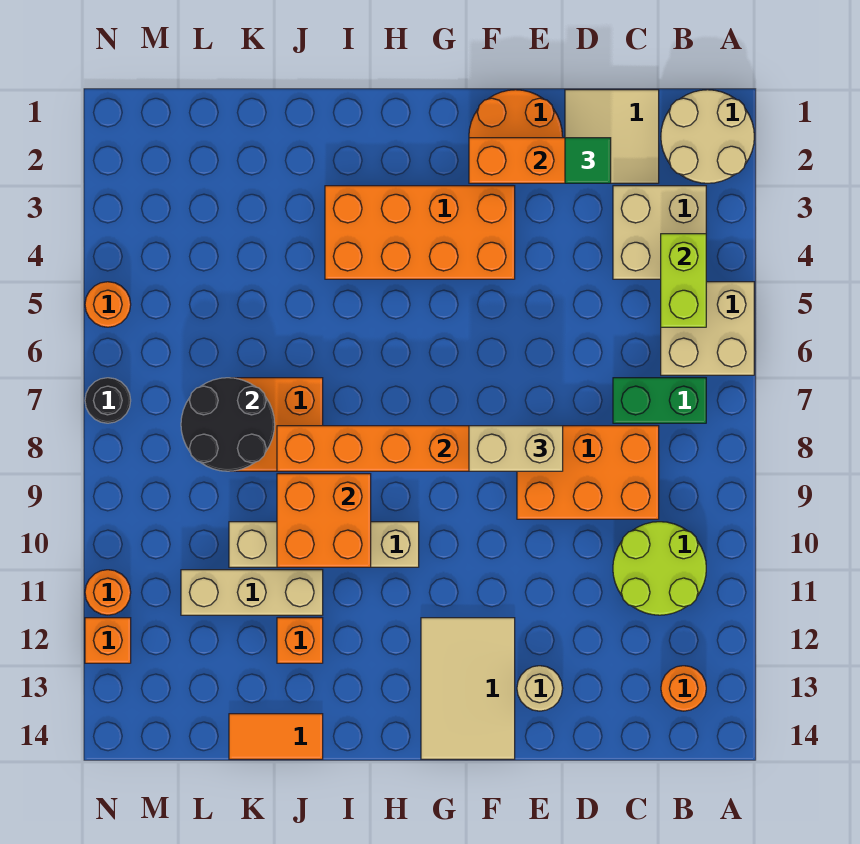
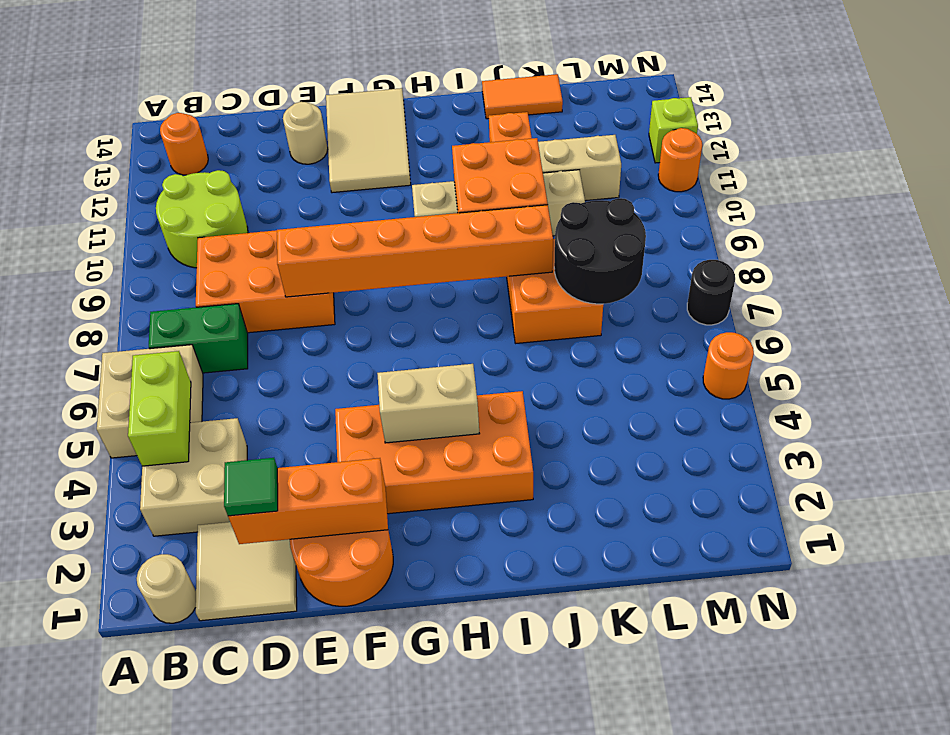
tan 2x2 round brick [661,90,754,183] -> tan 1x1 round brick [137,554,196,623]
tan 1x2 brick [469,426,563,471] -> tan 1x2 brick moved to [377,364,480,443]
orange 1x1 brick [85,618,131,663] -> lime 1x1 brick [649,97,698,163]

